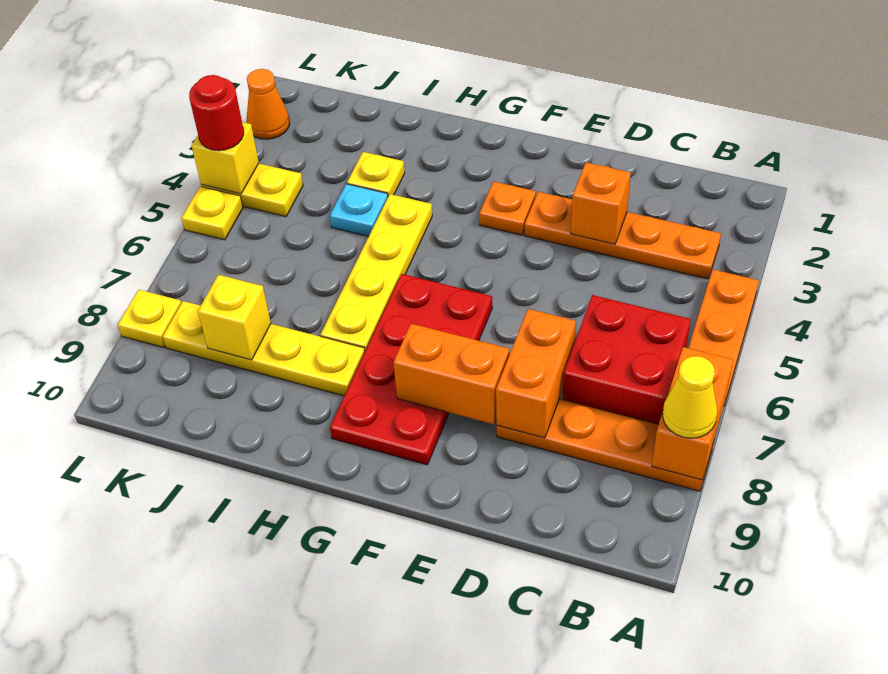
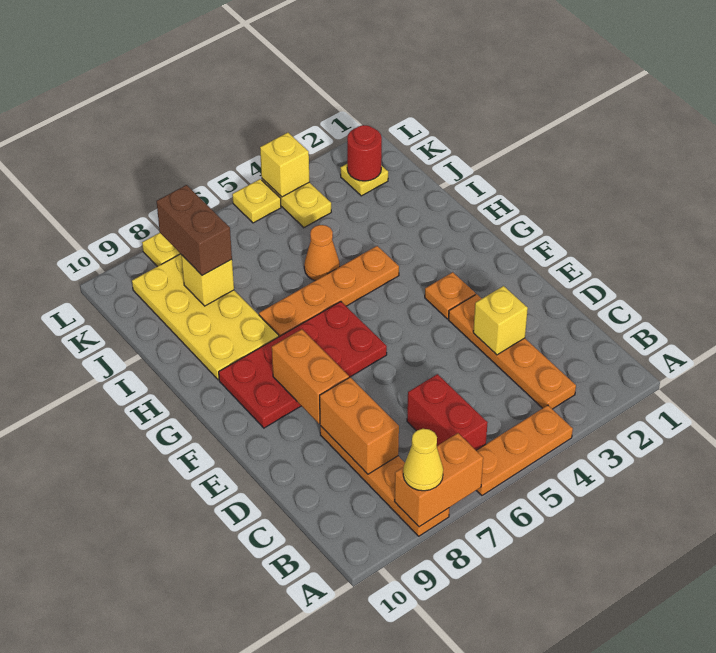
red 2x2 brick [563,295,691,424] -> red 1x2 brick [407,374,488,450]
orange 1x1 brick [571,163,631,244] -> yellow 1x1 brick [473,286,528,355]
orange 1x2 brick [496,309,576,438] -> orange 1x2 brick turned to [320,377,399,474]
yellow 1x4 plate [321,194,432,351] -> orange 1x4 plate [259,246,399,337]
yellow 1x4 plate [163,301,365,396] -> yellow 2x4 plate [132,254,279,380]
yellow 1x1 plate [347,152,405,196] -> yellow 1x1 plate moved to [340,164,388,196]
cyan 1x1 plate [330,184,388,237] -> none
none -> brown 1x2 brick [156,185,232,275]
orange 1x1 cone [247,69,290,139] -> orange 1x1 cone moved to [304,225,340,281]
red 1x1 round brick [189,75,244,151] -> red 1x1 round brick moved to [347,125,382,181]

